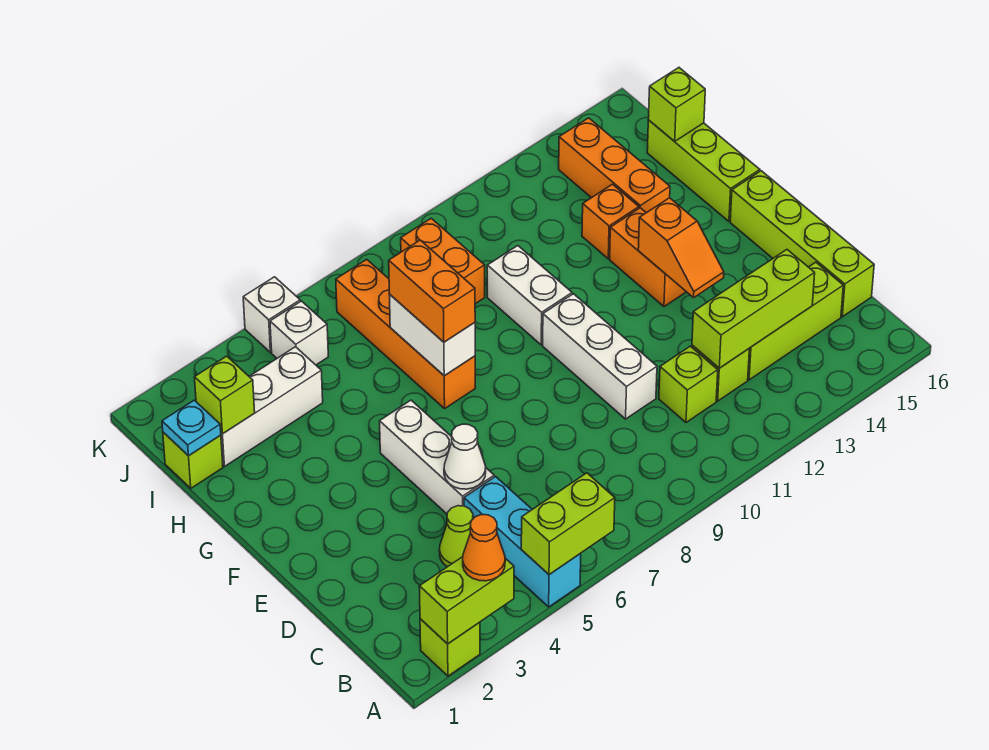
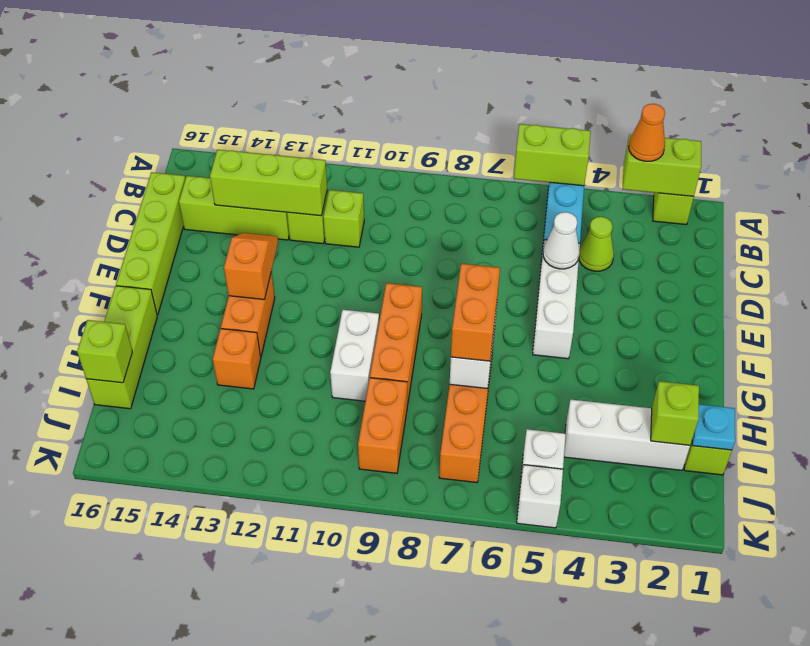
white 1x3 brick [543,294,657,419] -> none
orange 1x3 brick [559,118,670,213] -> orange 1x3 brick moved to [370,283,422,406]

